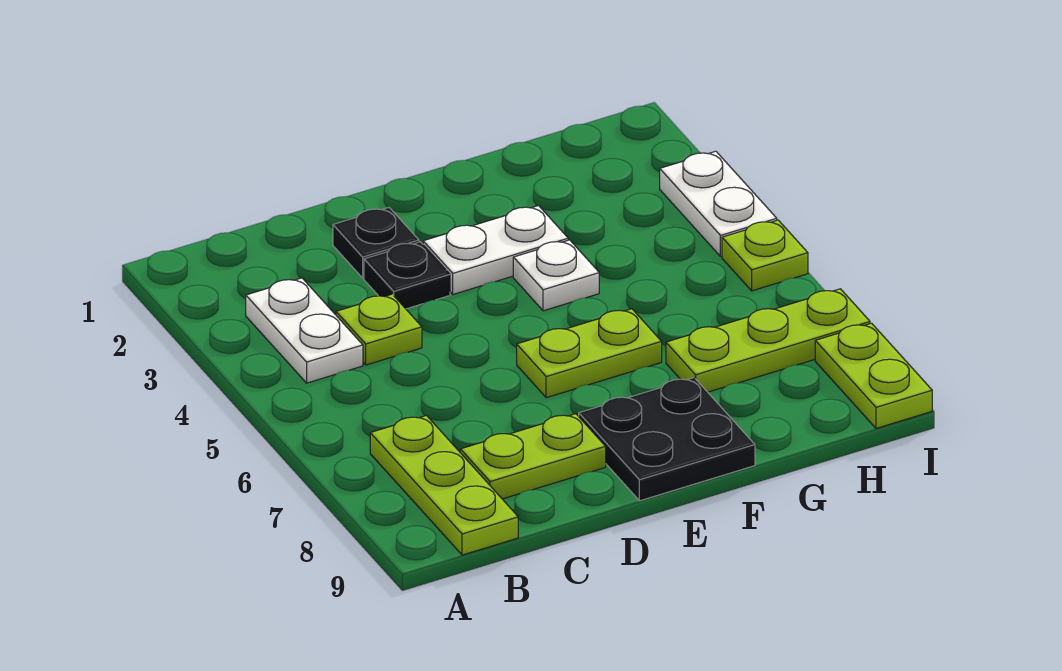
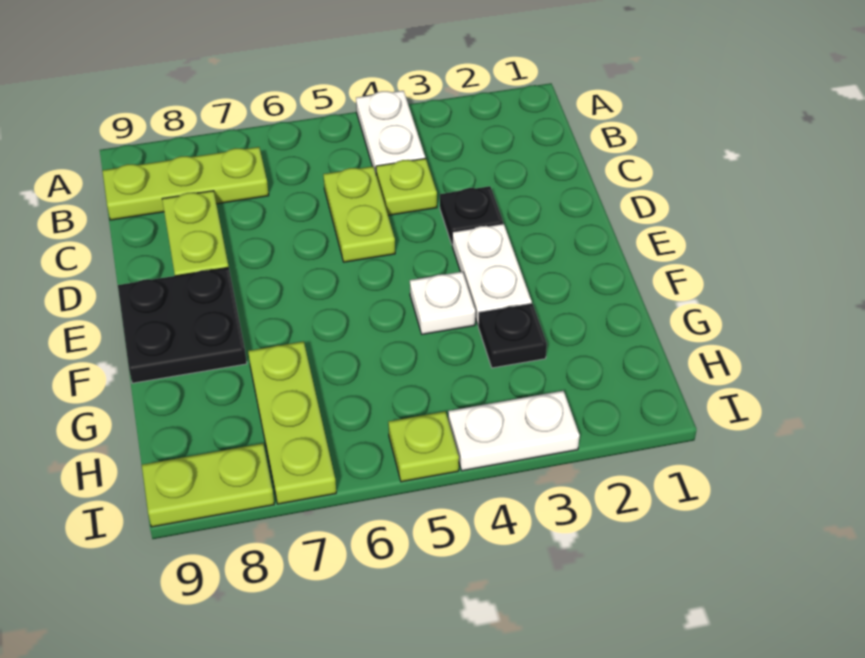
white 1x2 plate [246,278,363,383] -> white 1x2 plate turned to [356,91,425,173]
black 1x1 plate [333,208,419,278] -> black 1x1 plate moved to [478,303,547,368]
lime 1x2 plate [517,309,662,398] -> lime 1x2 plate moved to [323,166,395,262]

